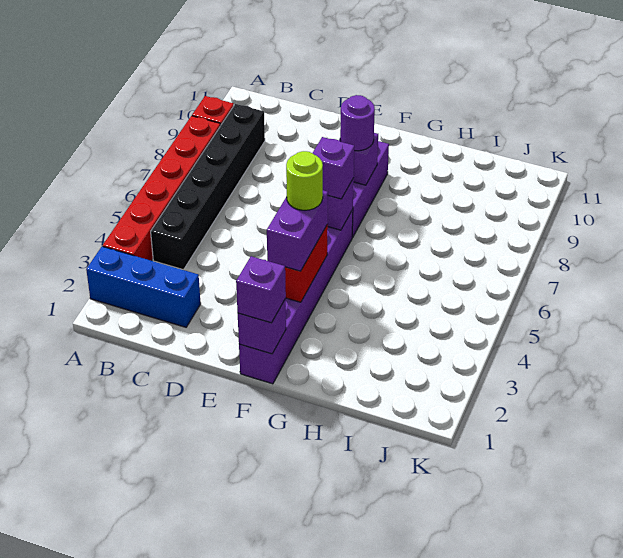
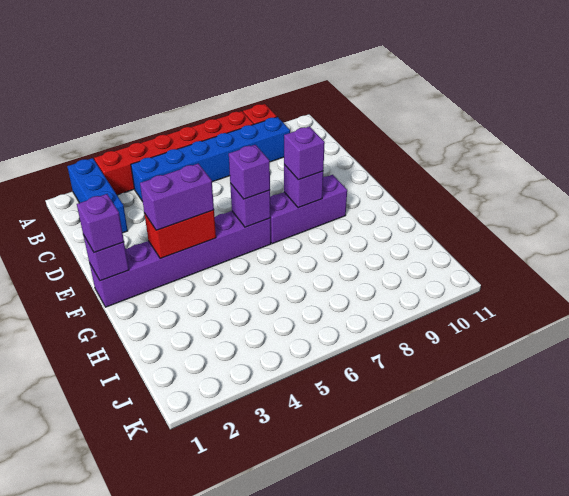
black 1x6 brick [151,104,265,270] -> blue 1x6 brick [131,117,290,200]
lime 1x1 round brick [286,151,323,210] -> none
purple 1x1 round brick [340,95,375,151] -> purple 1x1 brick [284,127,325,180]

